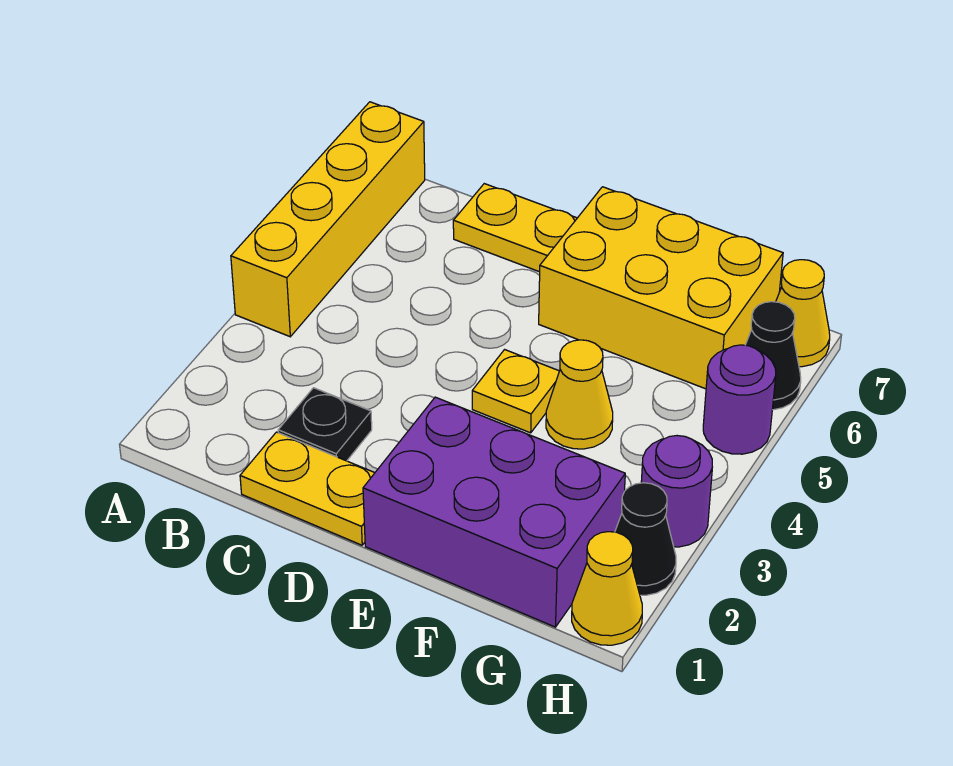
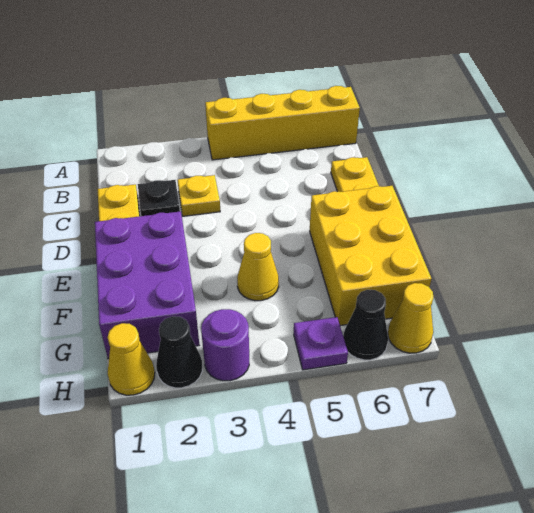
yellow 1x1 plate [472,350,559,433] -> yellow 1x1 plate moved to [178,175,220,216]
purple 1x1 round brick [703,345,776,454] -> purple 1x1 plate [294,317,348,370]

